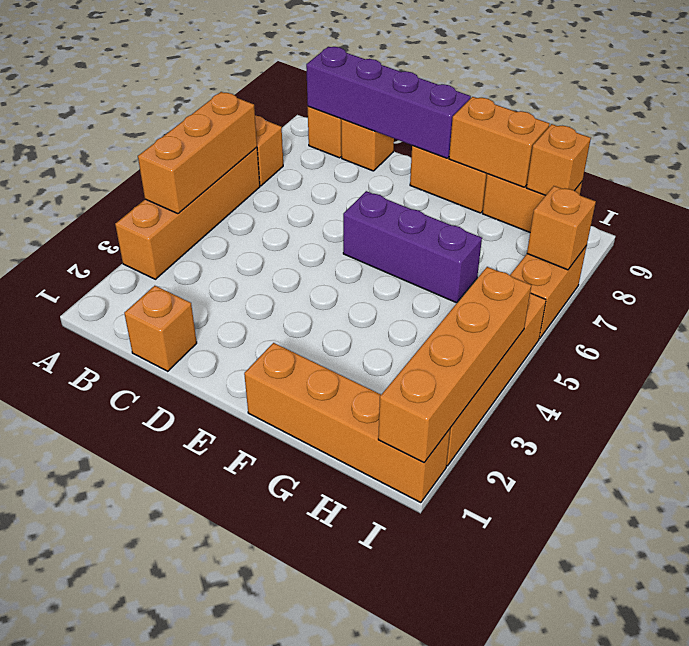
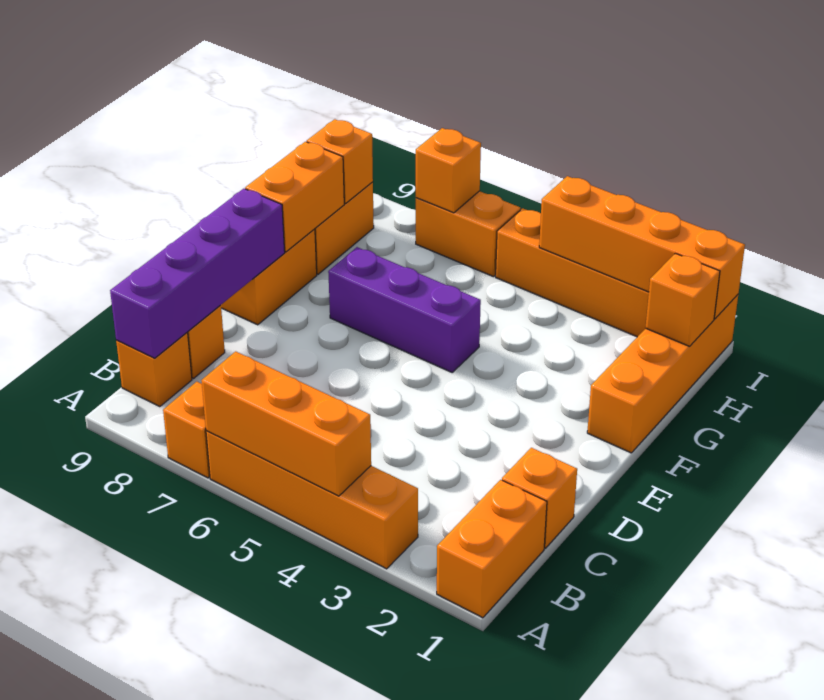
none -> orange 1x2 brick [437,480,547,618]
purple 1x3 brick [343,191,482,303] -> purple 1x3 brick turned to [328,247,481,372]
none -> orange 1x1 brick [645,253,720,346]

